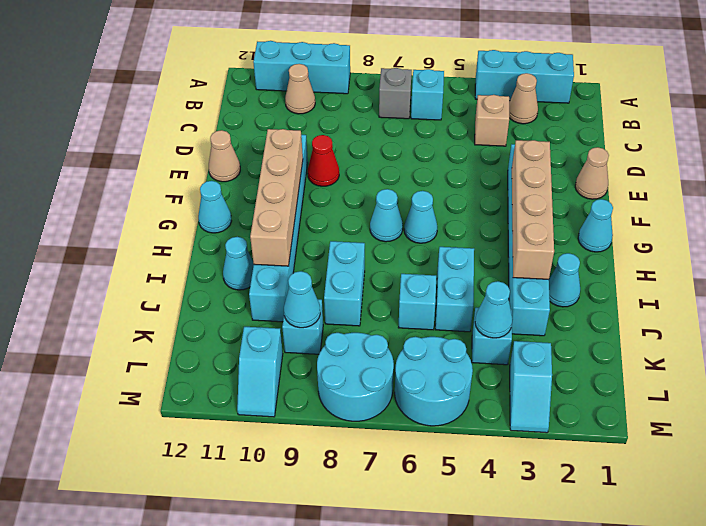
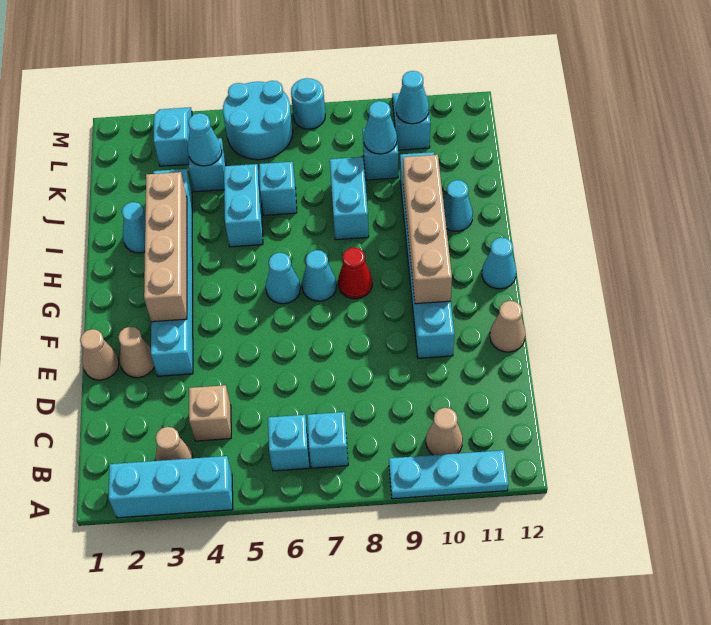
cyan 1x3 brick [253,41,350,94] -> cyan 1x3 plate [389,450,508,499]
grey 1x1 brick [379,68,412,119] -> cyan 1x1 brick [307,412,348,468]
none -> tan 1x1 cone [118,327,154,378]
red 1x1 cone [308,135,339,186] -> red 1x1 cone moved to [338,248,372,299]
cyan 1x1 cone [578,199,613,252] -> cyan 1x1 cone moved to [396,71,429,124]
cyan 2x2 round brick [317,333,394,421] -> cyan 1x1 round brick [291,78,325,129]

